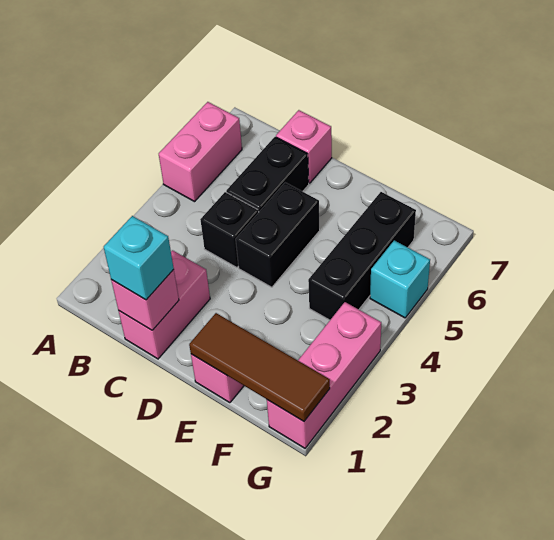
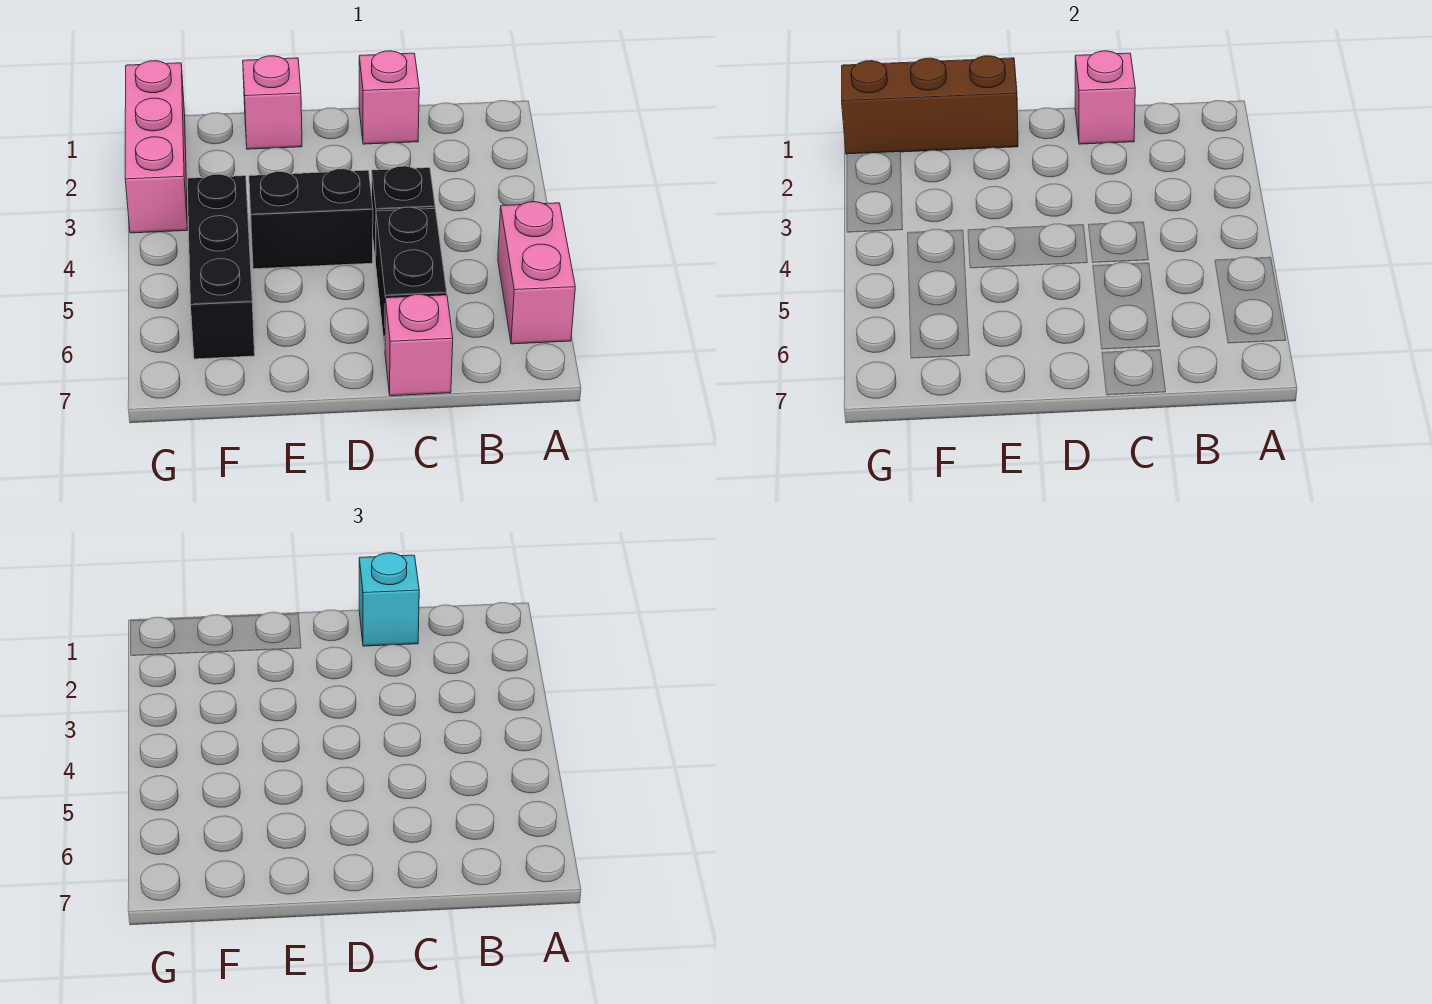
pink 1x2 brick [118,250,210,359] -> pink 1x1 brick [359,51,419,144]
black 1x2 brick [236,183,320,287] -> black 1x2 brick turned to [249,169,373,269]
brown 1x3 tile [189,313,330,421] -> brown 1x3 brick [842,56,1018,154]
cyan 1x1 brick [370,240,430,318] -> none

